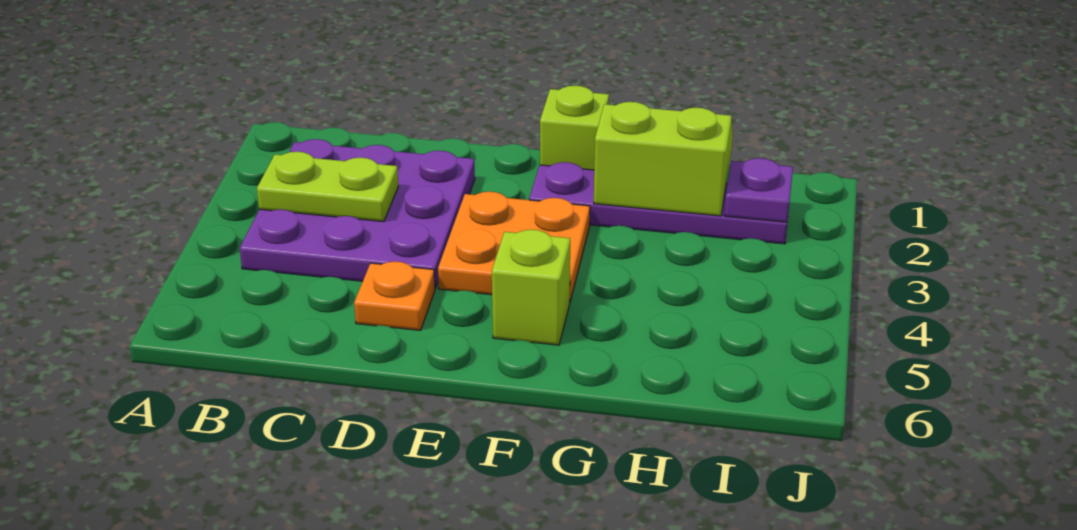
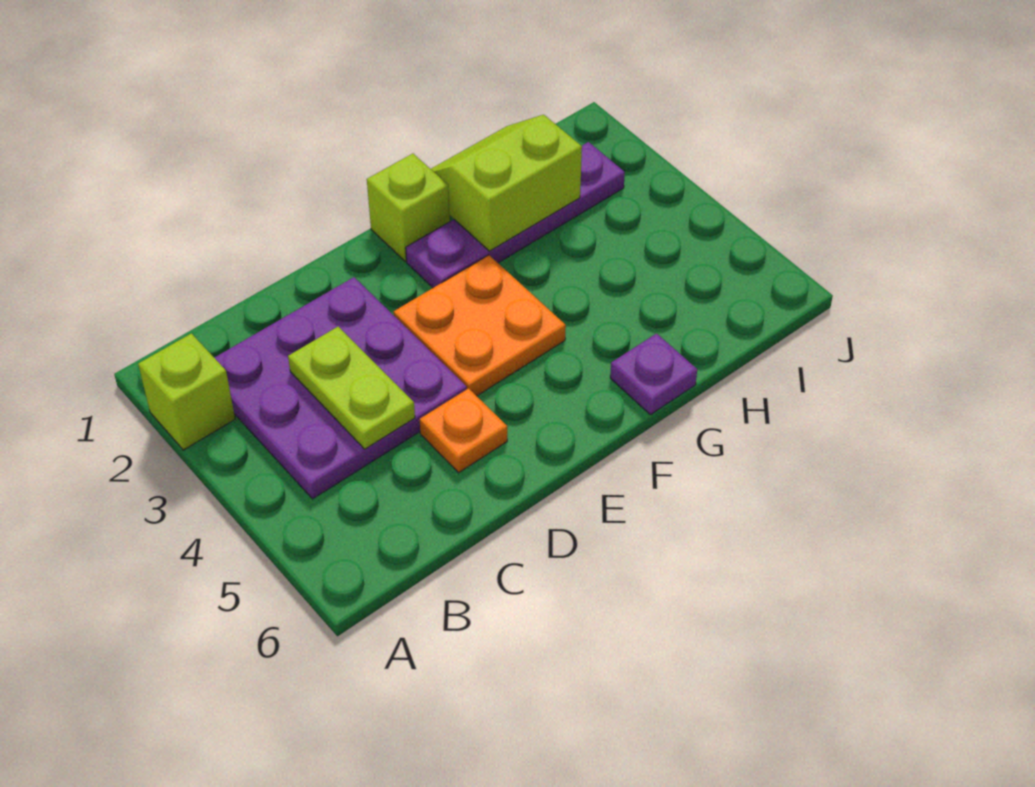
lime 1x2 plate [257,152,398,222] -> lime 1x2 plate turned to [288,327,415,449]
lime 1x1 brick [492,230,570,345] -> lime 1x1 brick moved to [138,333,235,450]
purple 1x1 plate [724,158,793,222] -> purple 1x1 plate moved to [610,333,697,415]

